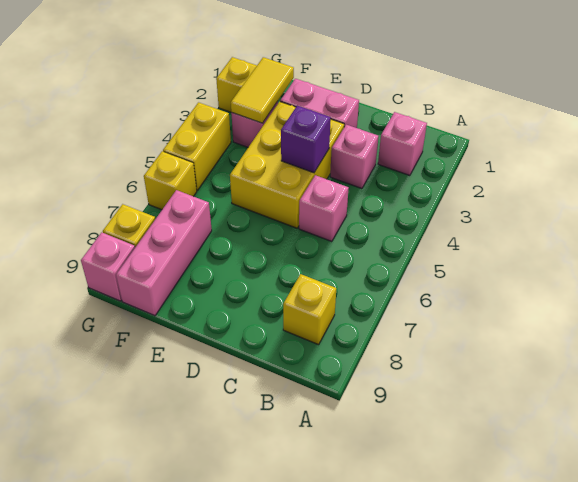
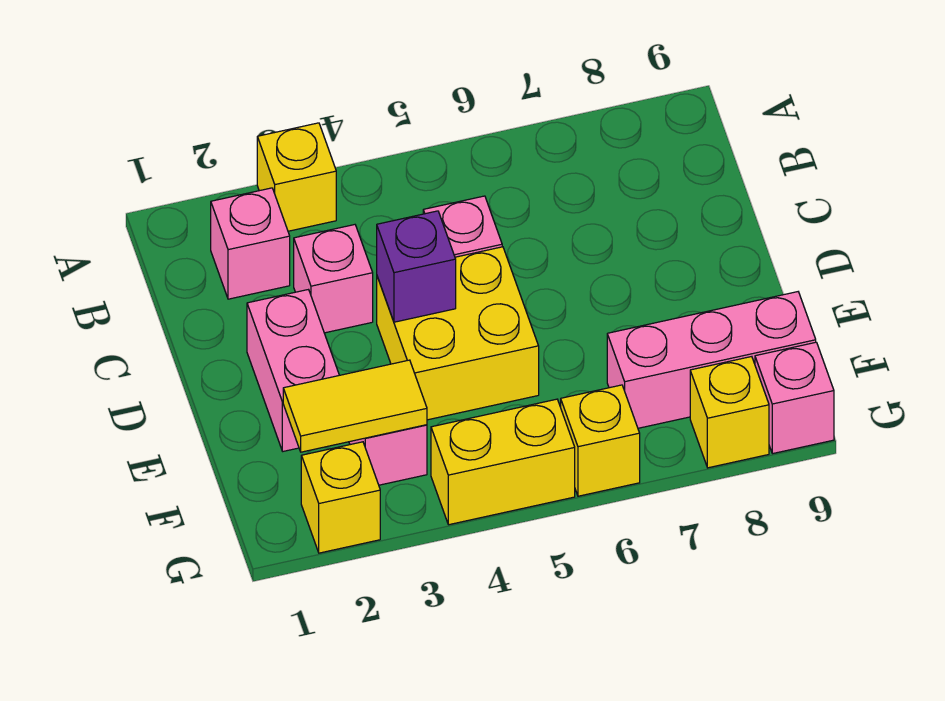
yellow 1x1 brick [283,274,336,345] -> yellow 1x1 brick moved to [257,123,336,231]
yellow 2x3 brick [230,102,344,228] -> yellow 2x2 brick [377,247,539,420]

